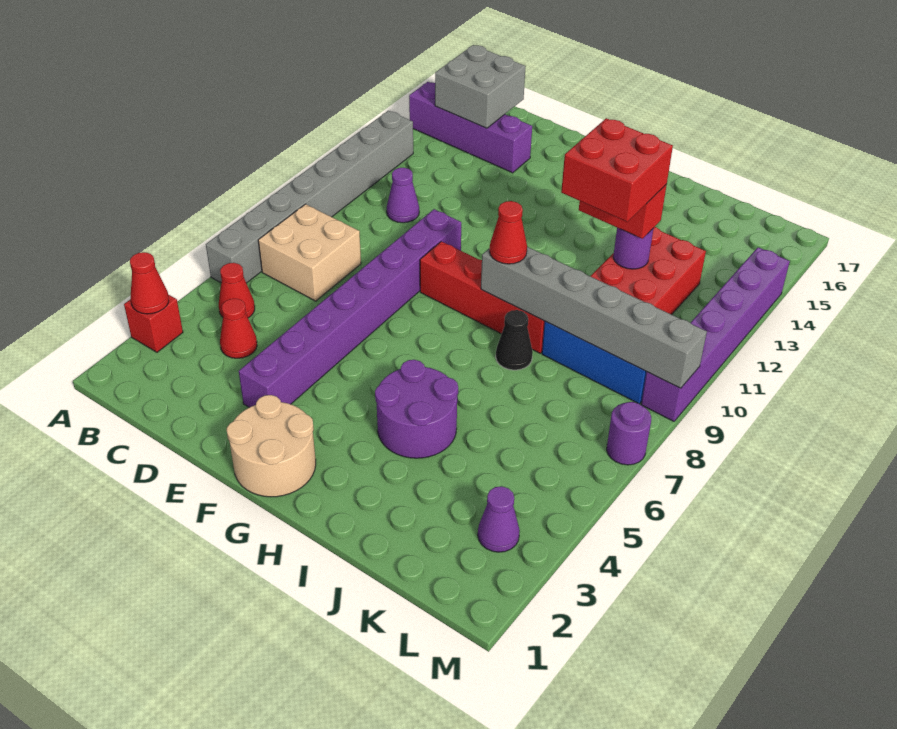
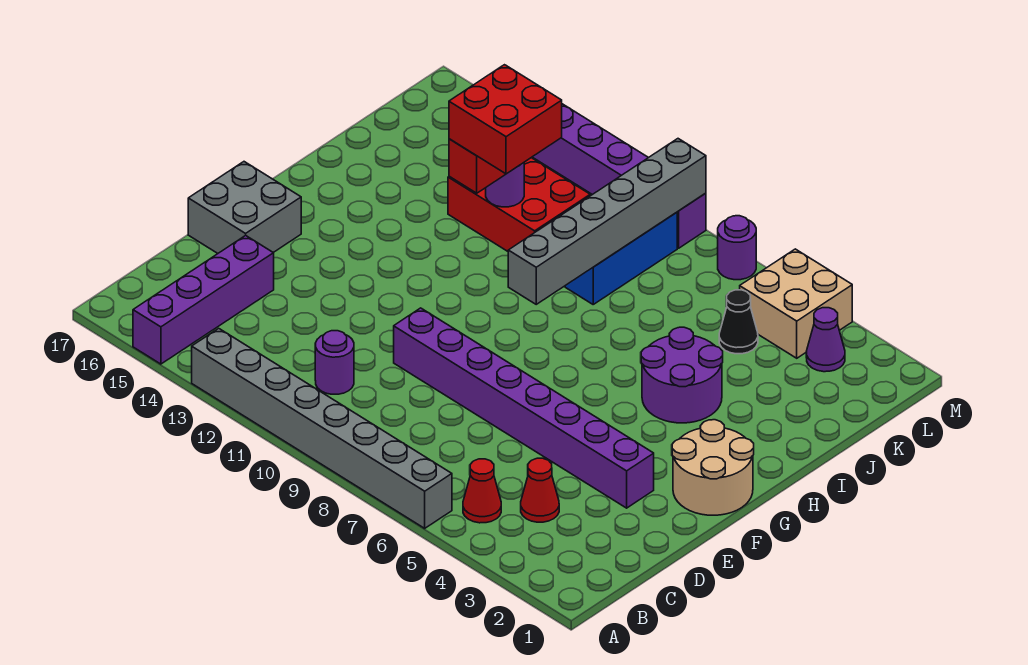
red 1x1 brick [124,295,183,352] -> none
red 1x1 cone [130,252,169,314] -> none
tan 2x2 brick [258,204,361,301] -> tan 2x2 brick moved to [740,249,852,358]
grey 2x2 brick [435,45,526,128] -> grey 2x2 brick moved to [188,162,301,253]
purple 1x1 cone [387,168,419,223] -> purple 1x1 round brick [315,331,354,394]
red 1x4 brick [420,241,545,353] -> none
red 1x1 cone [490,201,527,264] -> none
black 1x1 cone [496,310,533,370] -> black 1x1 cone moved to [719,290,758,354]

